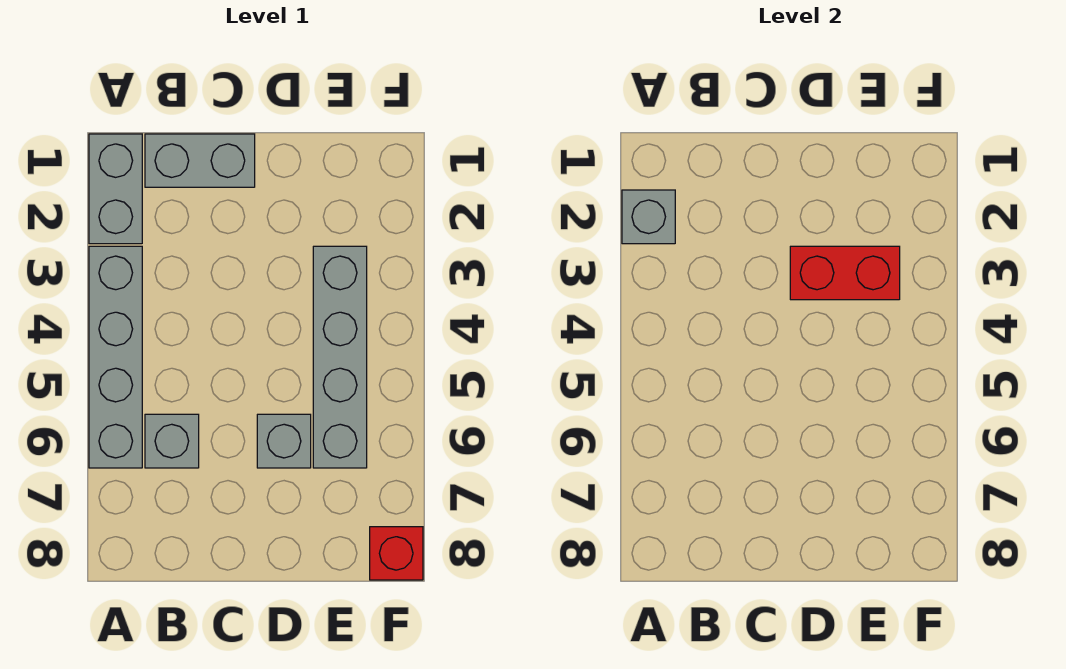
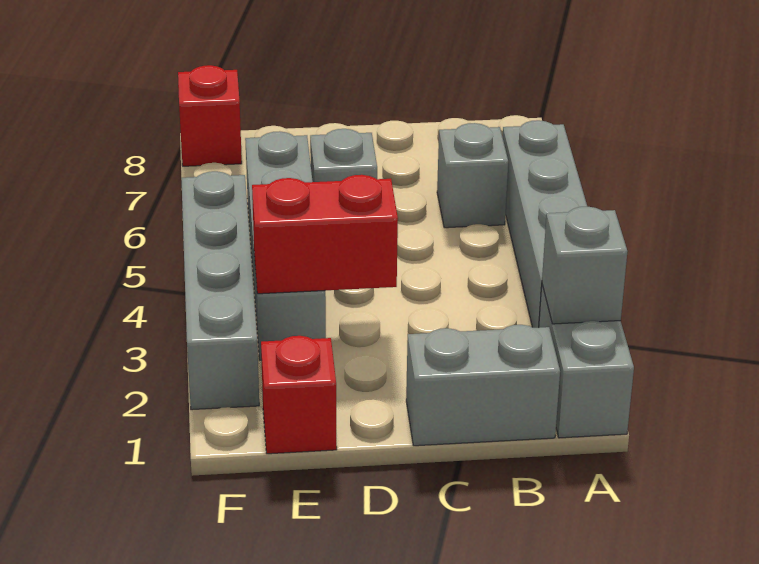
none -> red 1x1 brick [261,336,337,454]
none -> grey 1x4 brick [181,171,259,410]

